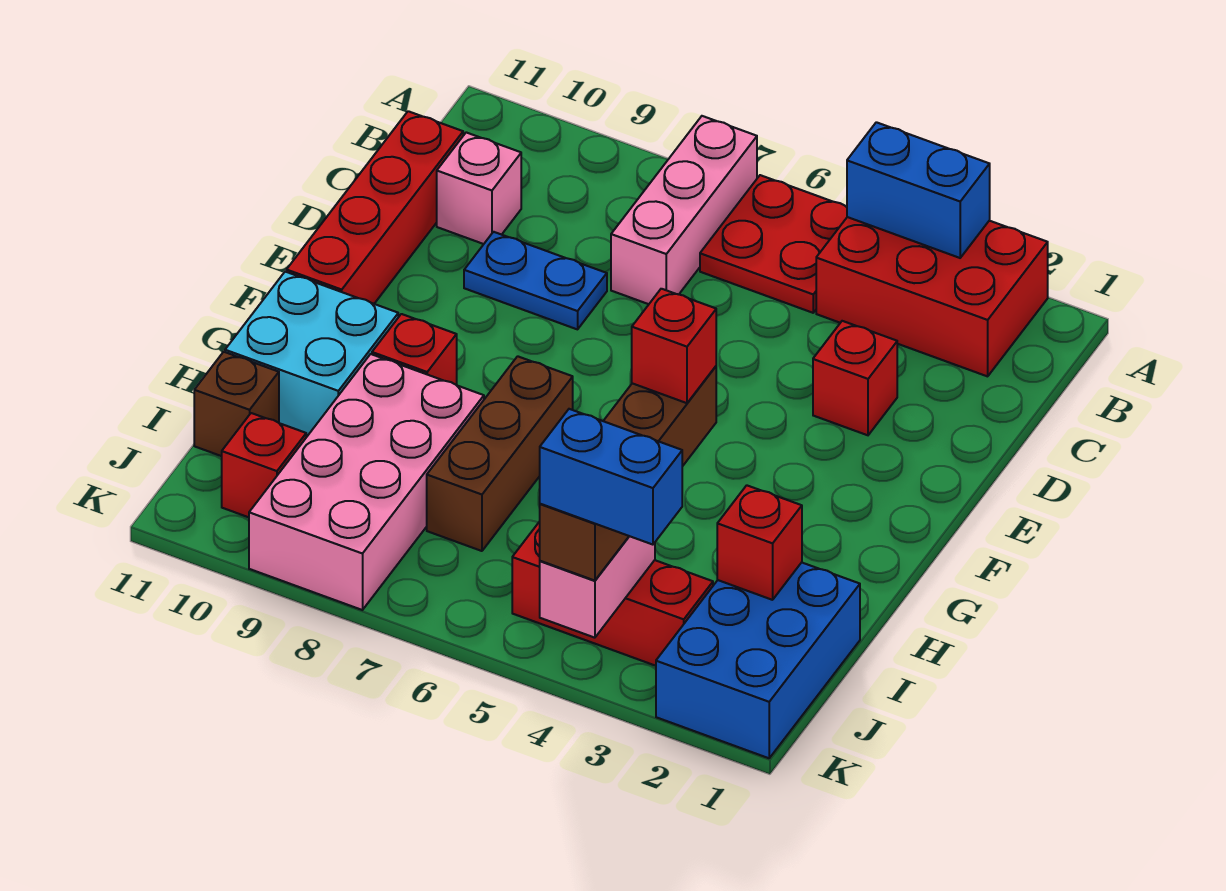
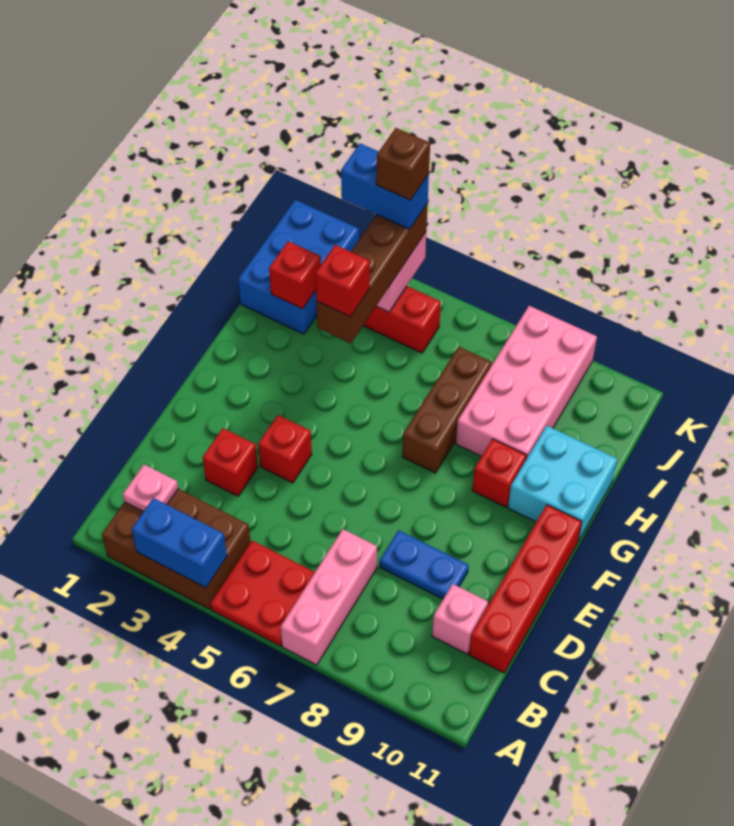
red 2x3 brick [816,217,1048,376] -> brown 2x3 brick [102,489,250,609]
none -> pink 1x1 plate [123,465,178,512]
brown 1x1 brick [194,352,279,456] -> brown 1x1 brick moved to [376,128,430,200]
red 1x1 brick [222,413,306,517] -> red 1x1 brick moved to [258,415,312,483]

